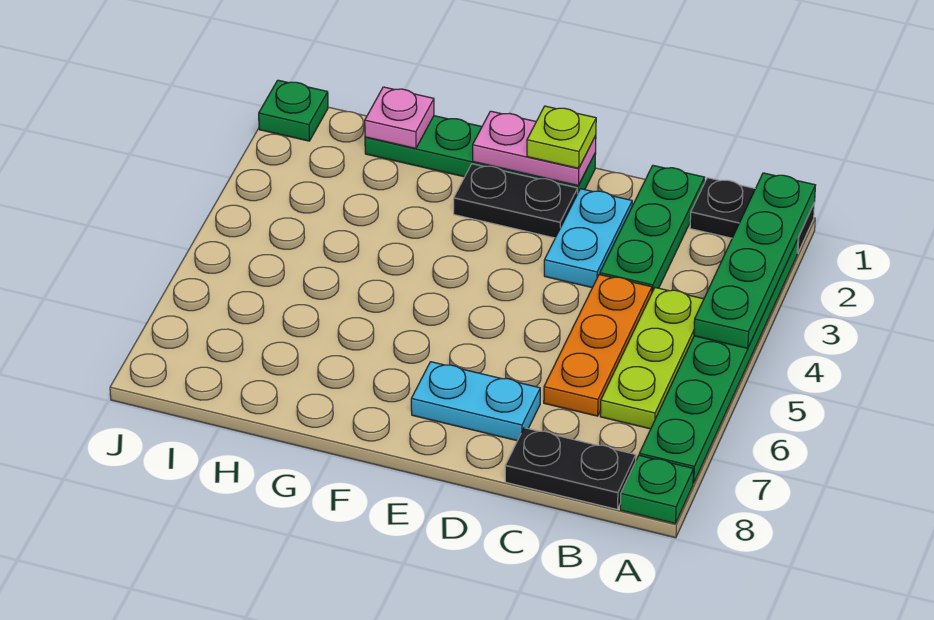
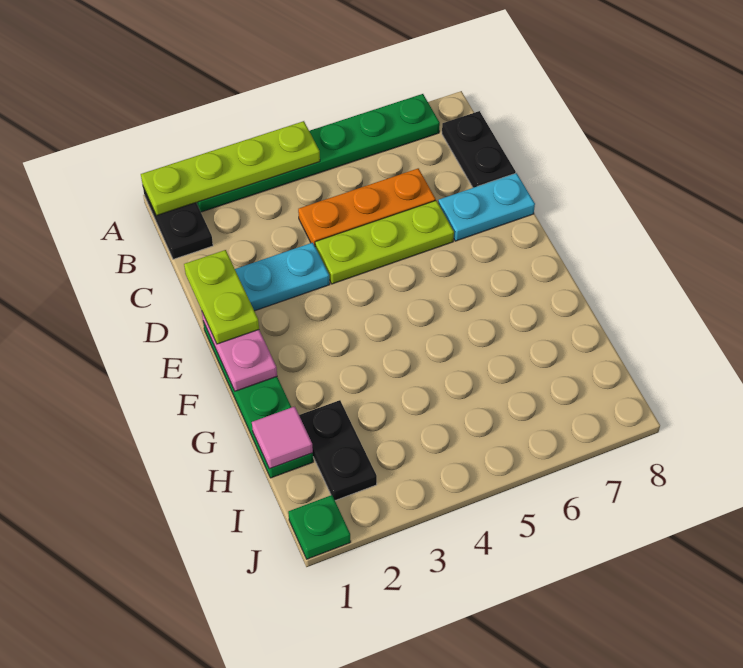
green 1x4 plate [694,173,816,348] -> lime 1x4 plate [141,121,320,216]
green 1x1 plate [620,455,694,523] -> none
lime 1x3 plate [600,288,704,429] -> lime 1x3 plate moved to [315,201,454,284]
green 1x3 plate [600,165,704,292] -> none
cyan 1x2 plate [411,362,540,441] -> cyan 1x2 plate turned to [438,173,535,241]
lime 1x1 plate [527,106,596,168] -> lime 1x2 plate [184,250,259,344]
black 1x2 plate [454,164,578,238] -> black 1x2 plate moved to [299,400,377,500]
pink 1x1 plate [365,87,434,148] -> pink 1x1 tile [252,406,313,469]

